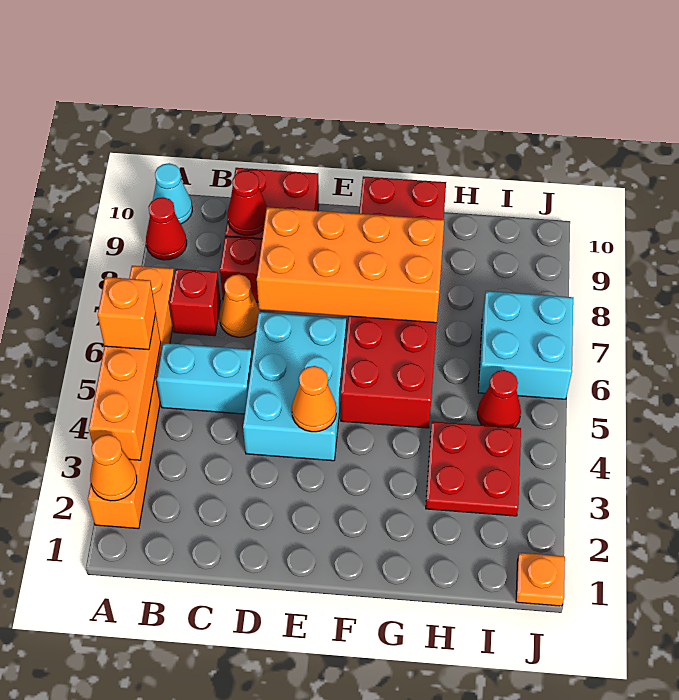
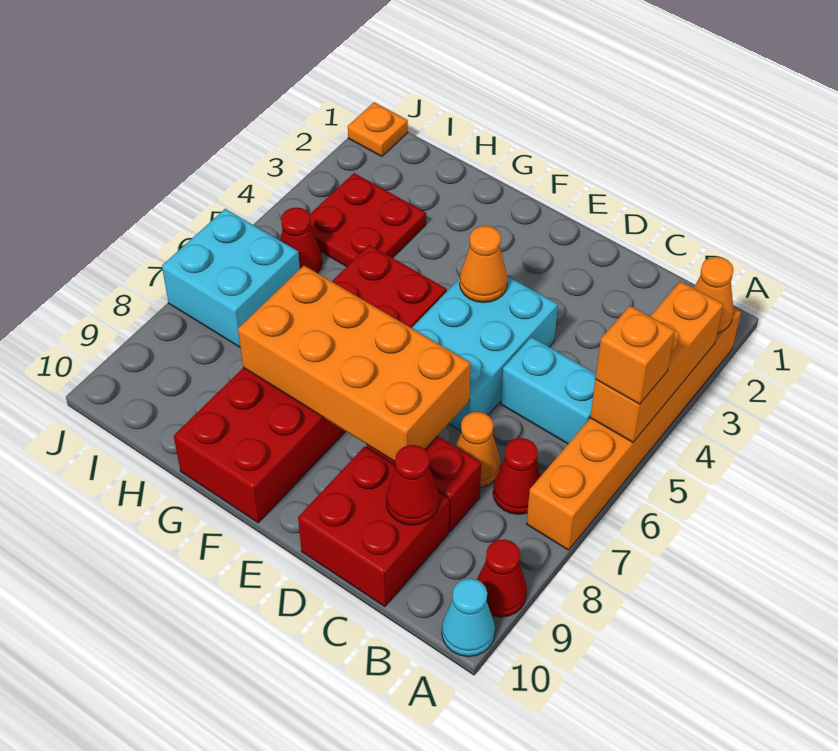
red 1x1 brick [170,269,221,336] -> red 1x1 cone [493,438,541,514]

